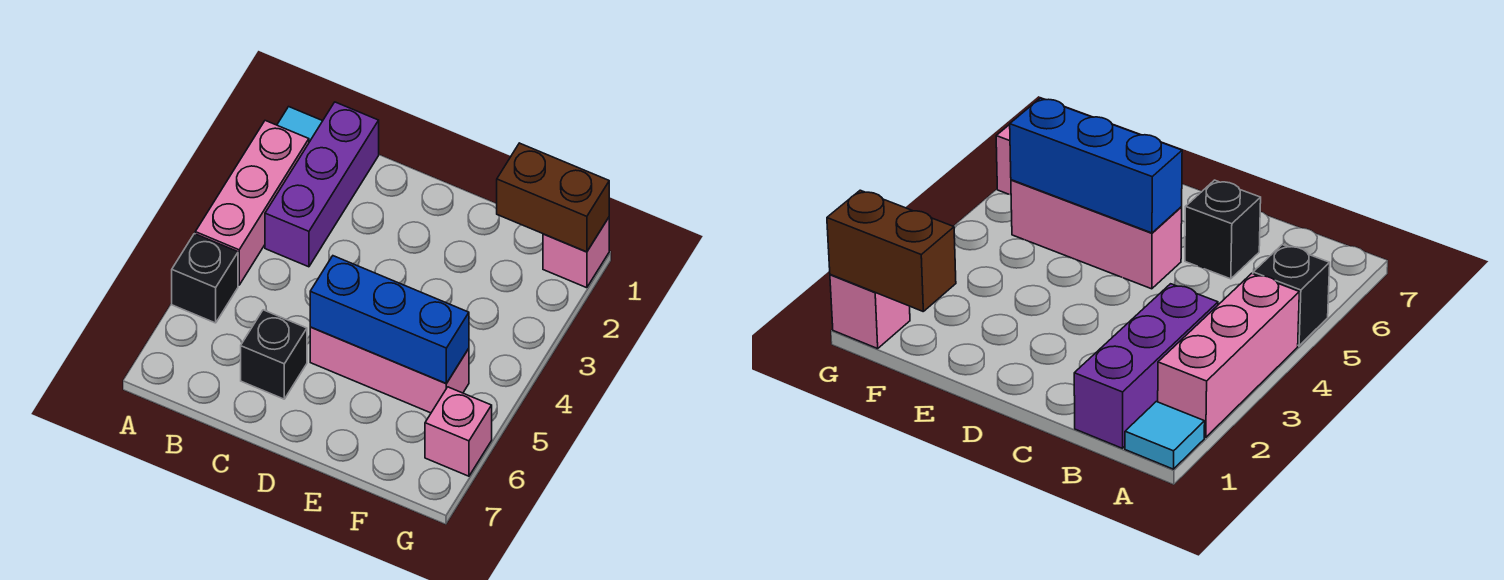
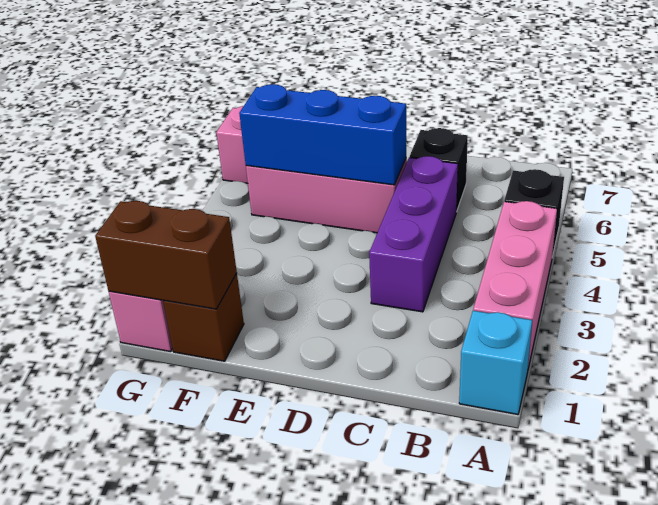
cyan 1x1 tile [277,107,322,142] -> cyan 1x1 brick [459,311,532,415]
purple 1x3 brick [265,102,379,267] -> purple 1x3 brick moved to [369,156,458,312]
none -> brown 1x1 brick [163,273,244,361]

